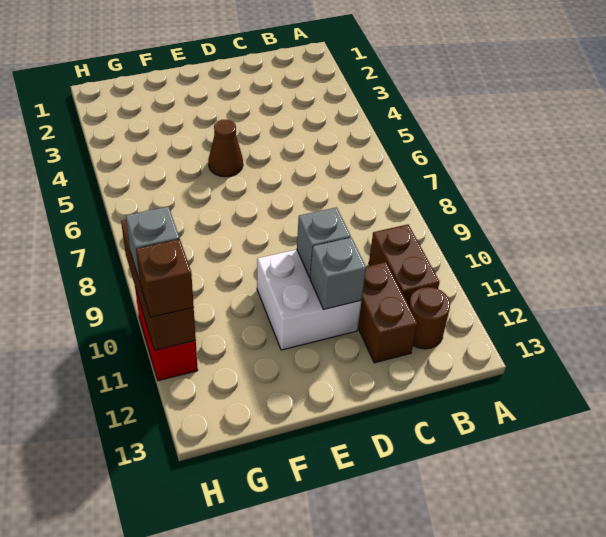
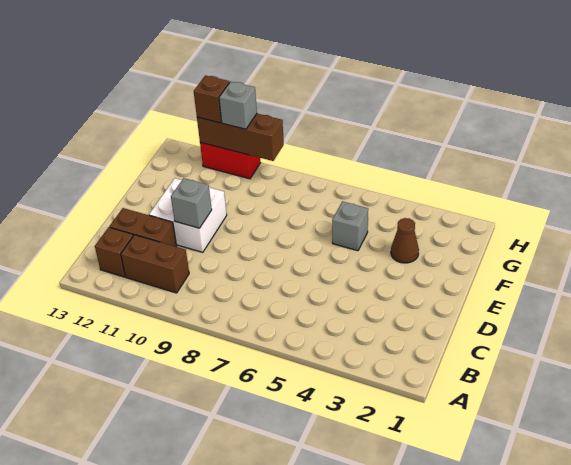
brown 1x1 round brick [409,287,450,349] -> brown 1x1 brick [95,227,133,277]
grey 1x1 brick [310,238,366,309] -> grey 1x1 brick moved to [332,201,368,251]
brown 1x1 cone [208,120,243,177] -> brown 1x1 cone moved to [391,218,419,263]

